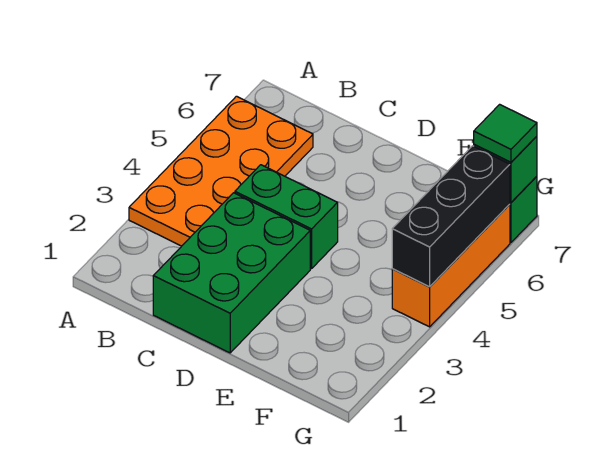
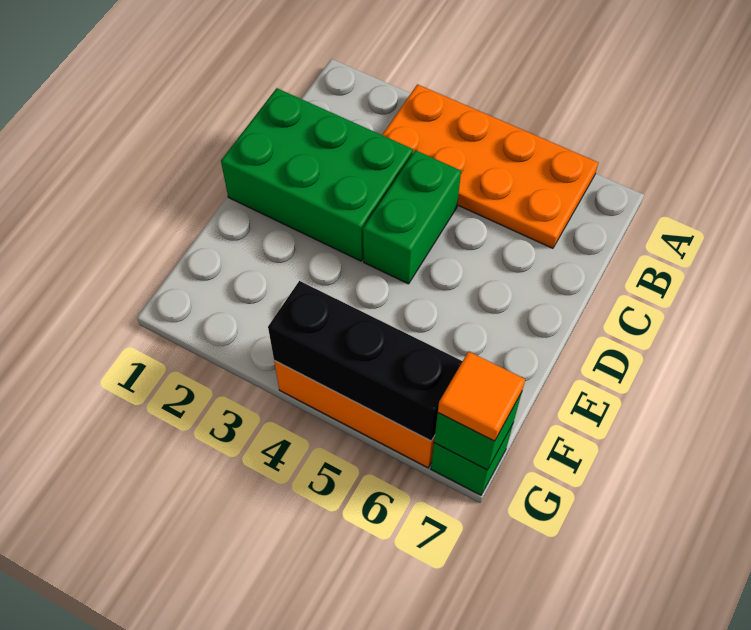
green 1x1 tile [474,104,537,162] -> orange 1x1 tile [438,351,525,441]

